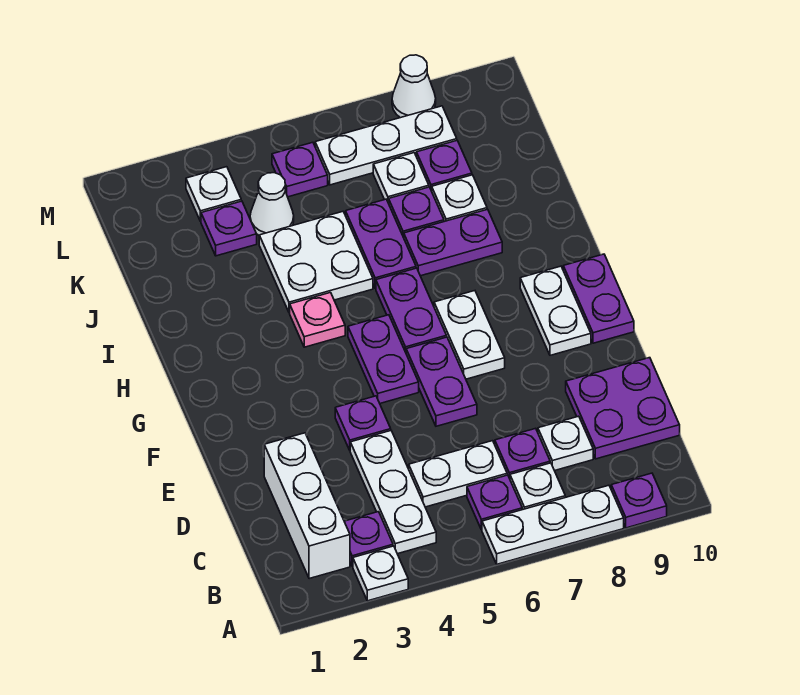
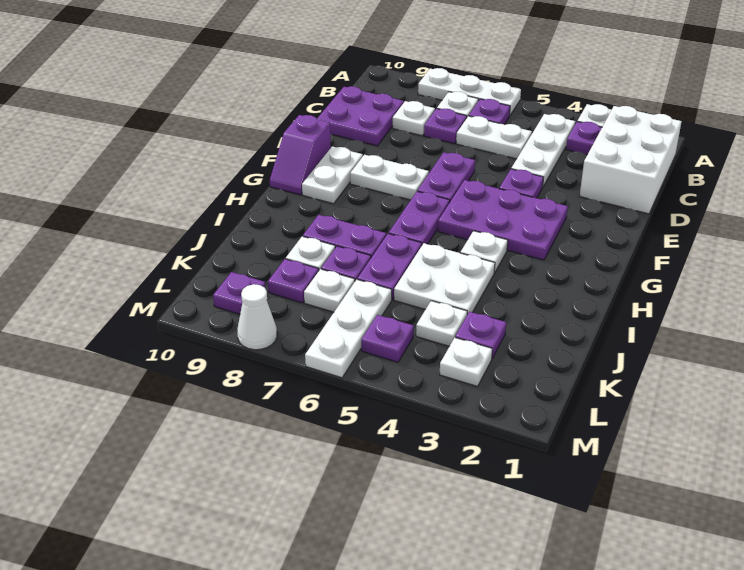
purple 1x1 plate [611,473,667,528] -> purple 1x1 plate moved to [213,272,266,314]
white 1x3 brick [264,433,350,579] -> white 2x3 brick [580,106,682,214]
purple 1x2 plate [348,315,419,403] -> purple 2x3 plate [438,180,568,260]
white 1x2 plate [434,291,505,379] -> white 1x2 plate turned to [350,155,429,200]
purple 1x2 plate [563,254,634,343] -> purple 1x2 slope [270,115,331,195]
pink 1x1 plate [290,293,345,347] -> white 1x1 plate [460,231,508,273]
white 1x1 cone [250,173,294,235] -> white 1x1 plate [416,301,467,346]
white 1x3 plate [315,106,457,185] -> white 1x3 plate turned to [305,280,392,378]

